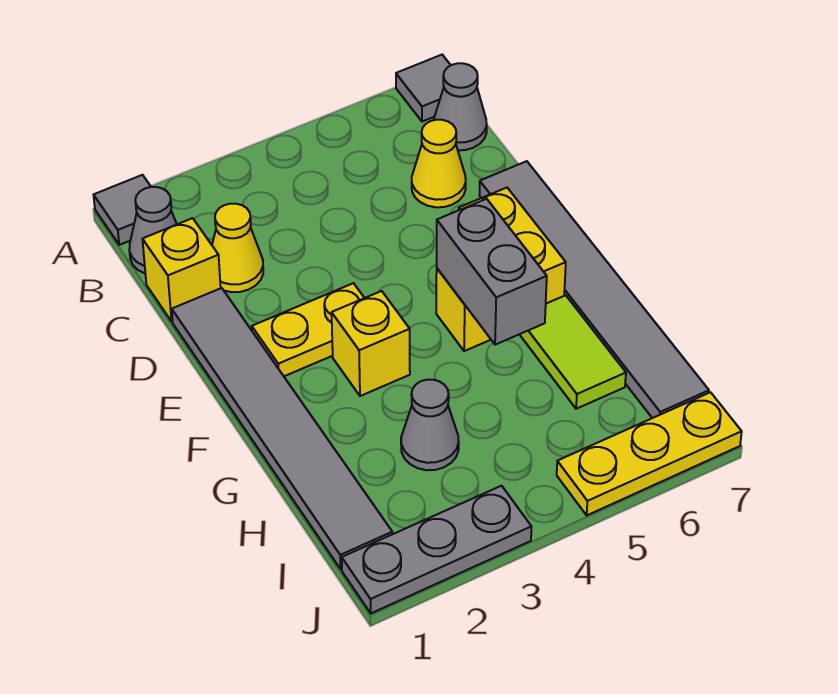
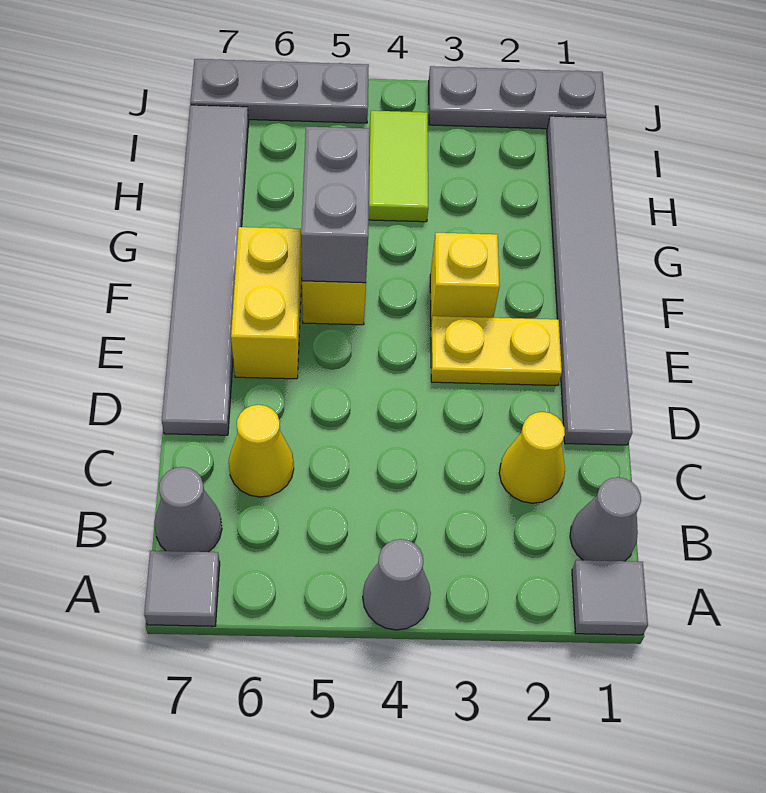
yellow 1x1 brick [142,218,221,321] -> none
lime 1x2 tile [519,295,626,409] -> lime 1x2 tile moved to [369,111,428,222]
grey 1x1 cone [401,380,459,470] -> grey 1x1 cone moved to [363,539,431,630]
yellow 1x3 plate [557,392,742,515] -> grey 1x3 plate [190,59,369,123]

